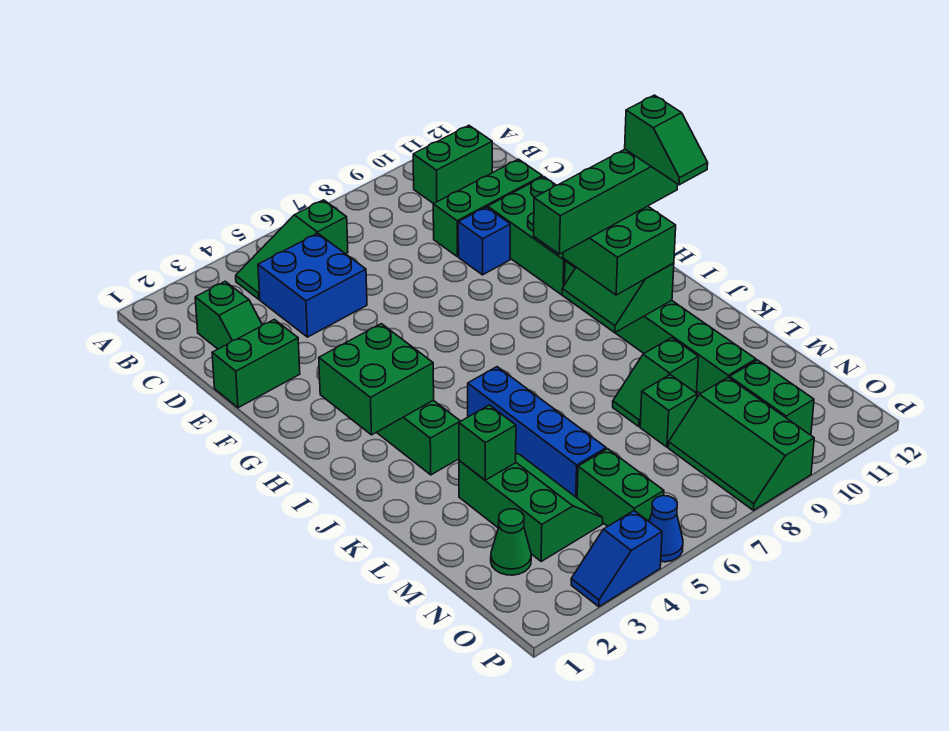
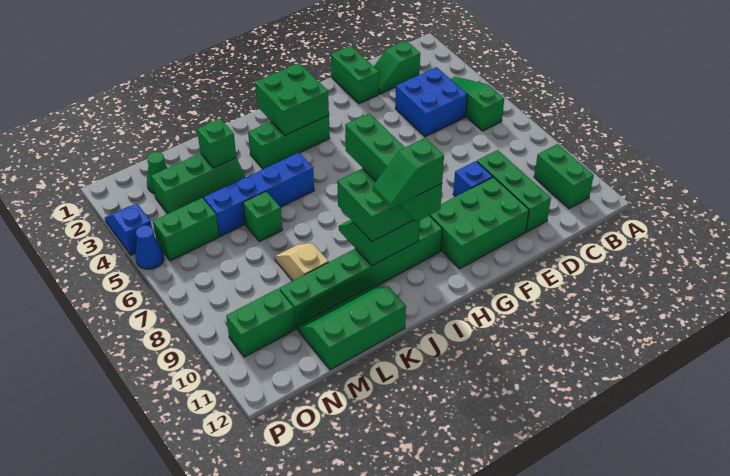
green 1x2 slope [613,338,698,427] -> tan 1x2 slope [275,243,328,281]
green 1x1 brick [640,375,697,447] -> green 1x1 brick moved to [243,191,282,242]
green 2x3 slope [668,377,814,510] -> green 2x3 slope moved to [297,286,406,370]

